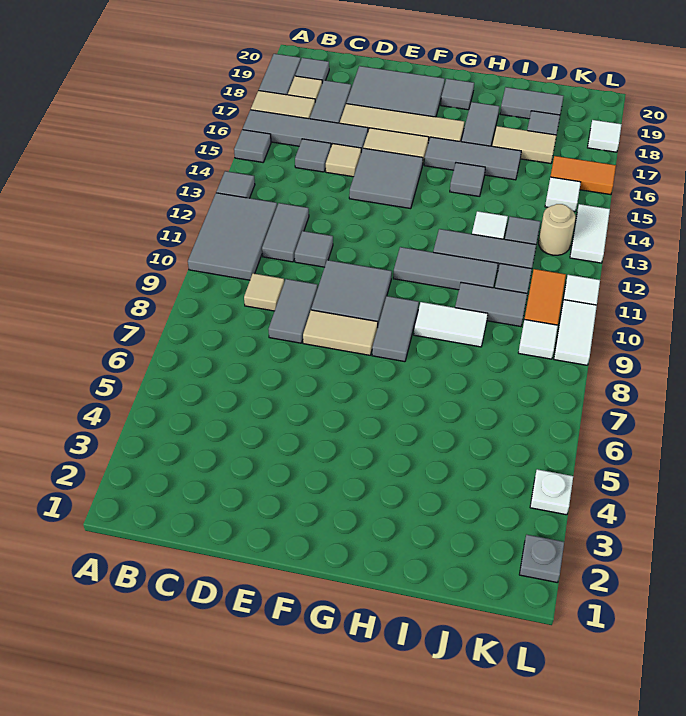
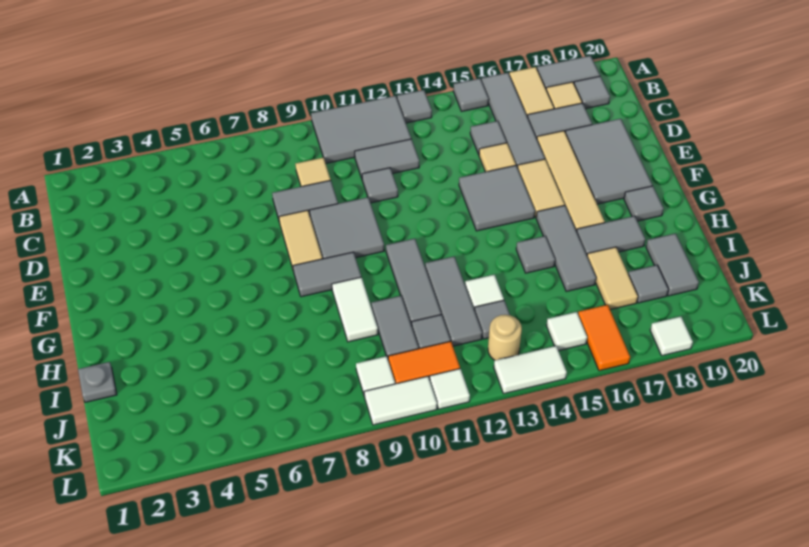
grey 1x1 plate [519,535,564,583] -> grey 1x1 plate moved to [78,362,117,402]
white 1x1 plate [530,469,573,515] -> none

